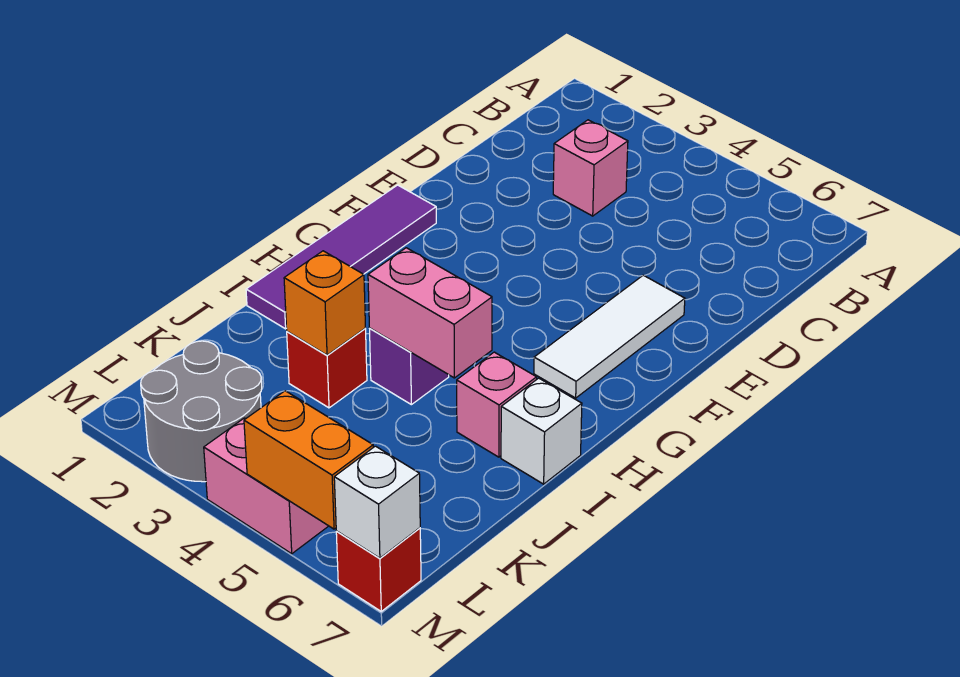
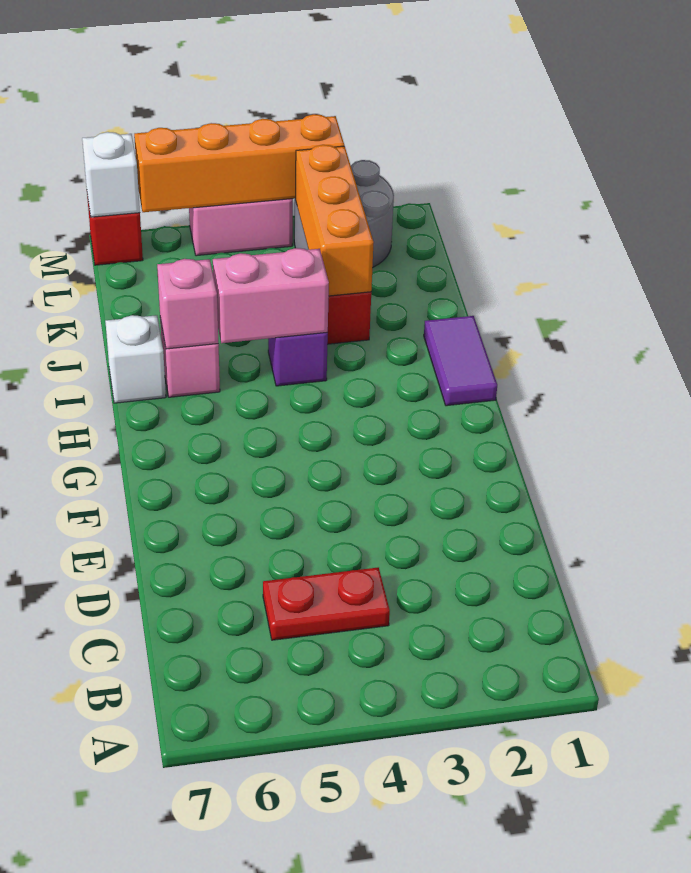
pink 1x1 brick [553,120,628,216] -> pink 1x1 brick moved to [157,259,218,349]
none -> red 1x2 plate [263,567,390,640]
white 1x3 tile [534,275,685,398] -> none
purple 1x4 tile [246,185,436,329] -> purple 1x2 tile [424,316,497,406]
orange 1x1 brick [284,251,365,355] -> orange 1x3 brick [295,145,374,296]
orange 1x2 brick [244,391,373,529] -> orange 1x4 brick [134,114,344,212]

